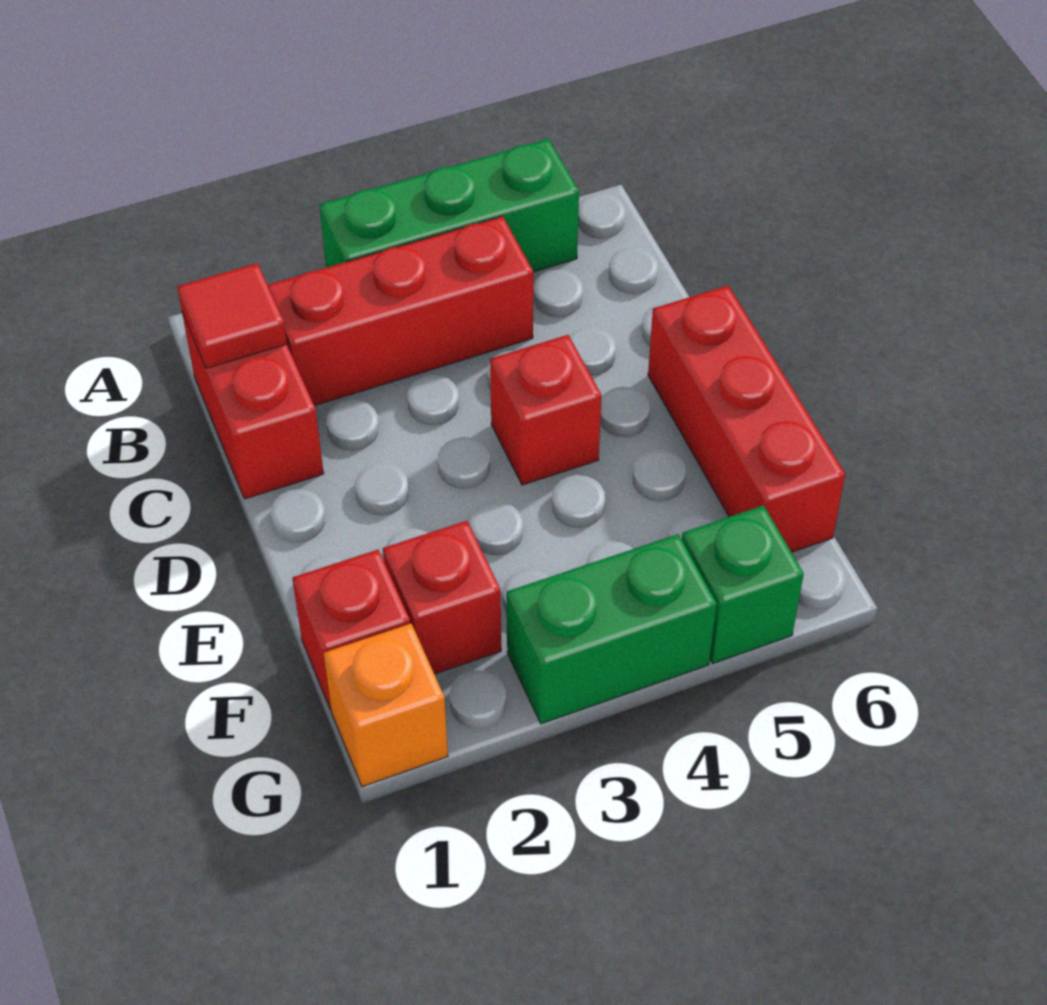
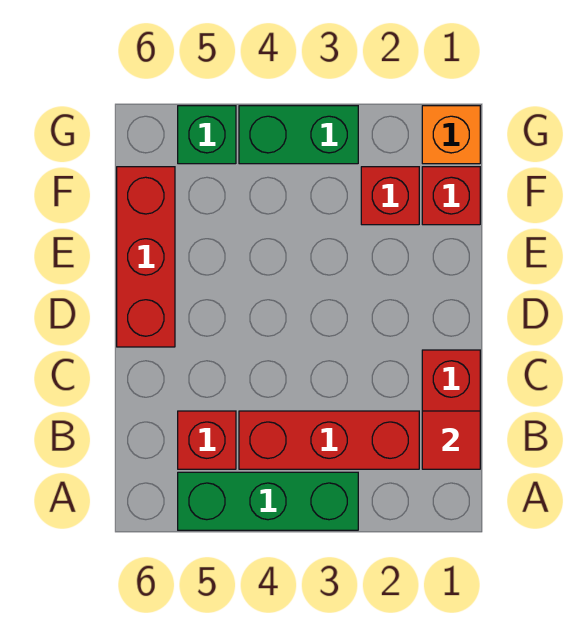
red 1x1 brick [490,335,602,485] -> red 1x1 brick moved to [178,411,236,469]

